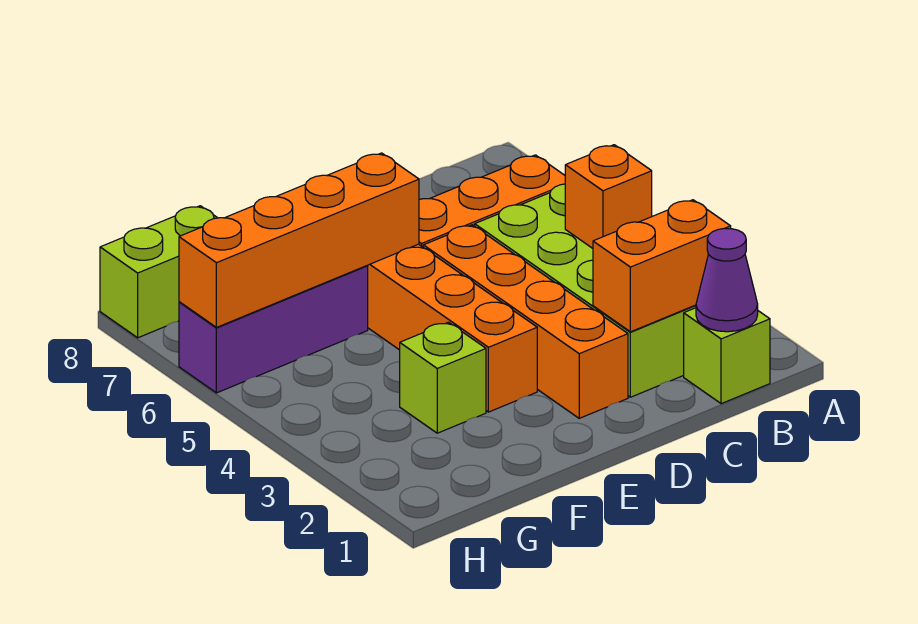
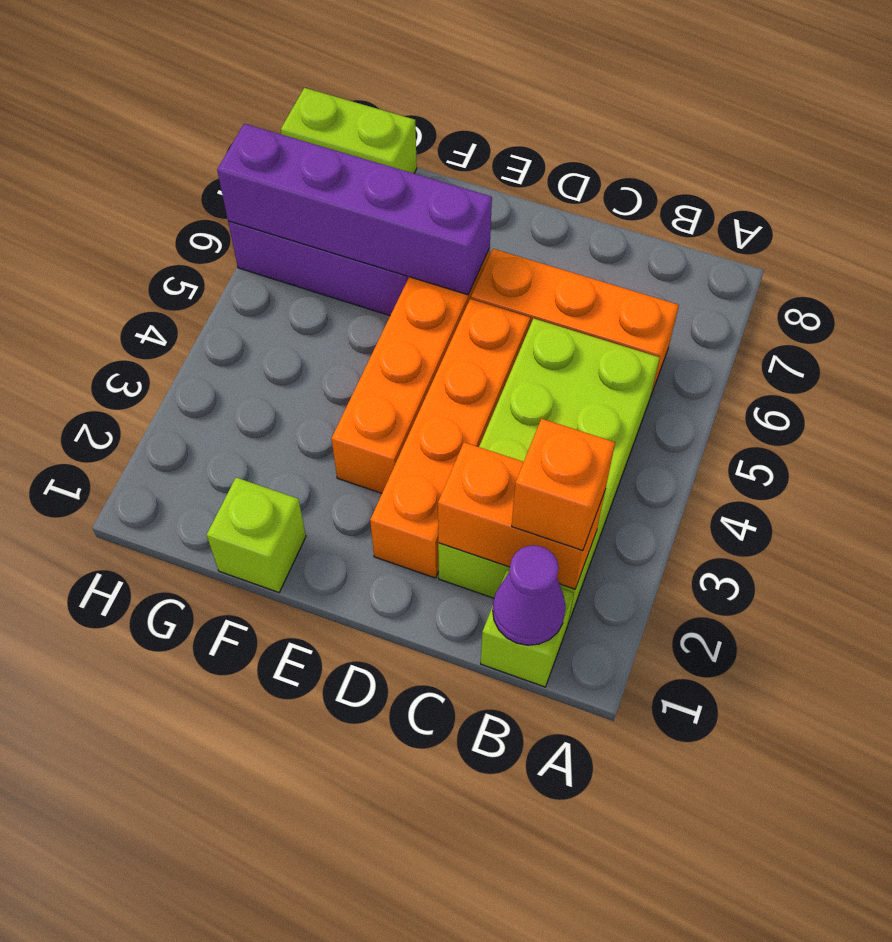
orange 1x1 brick [565,145,652,248] -> orange 1x1 brick moved to [512,419,615,551]
orange 1x4 brick [179,153,419,327] -> purple 1x4 brick [217,124,492,295]
lime 1x1 brick [400,322,486,433] -> lime 1x1 brick moved to [207,478,306,593]

